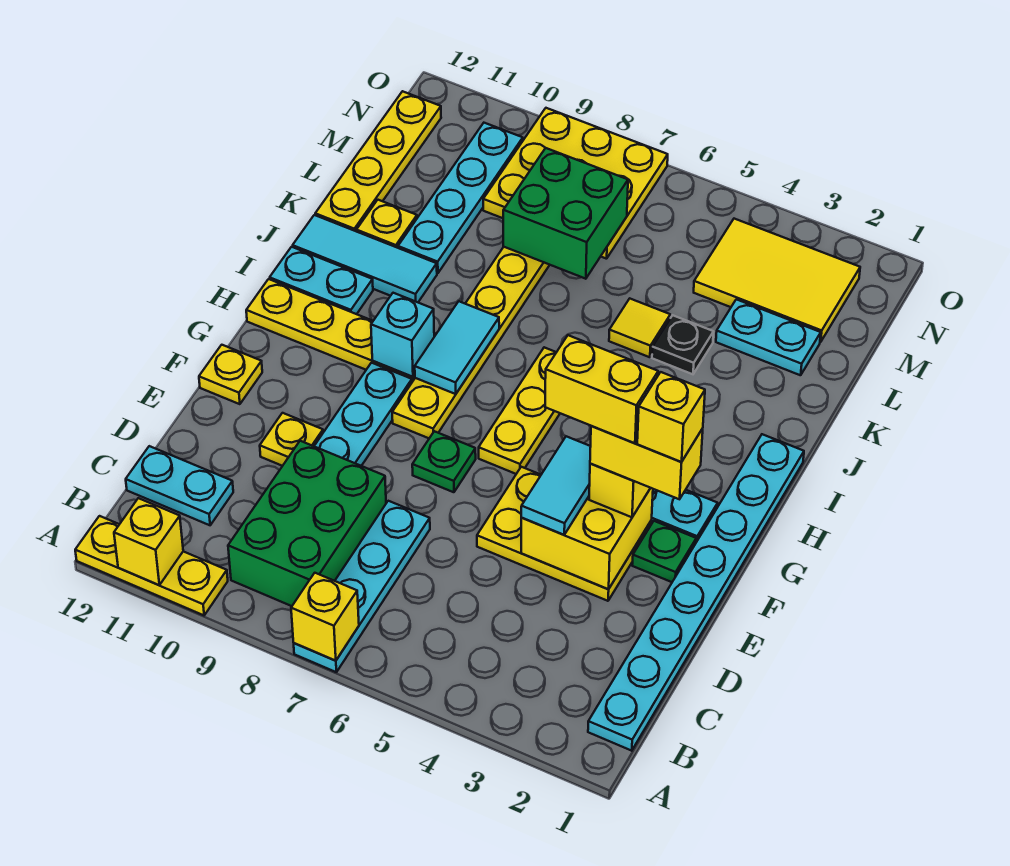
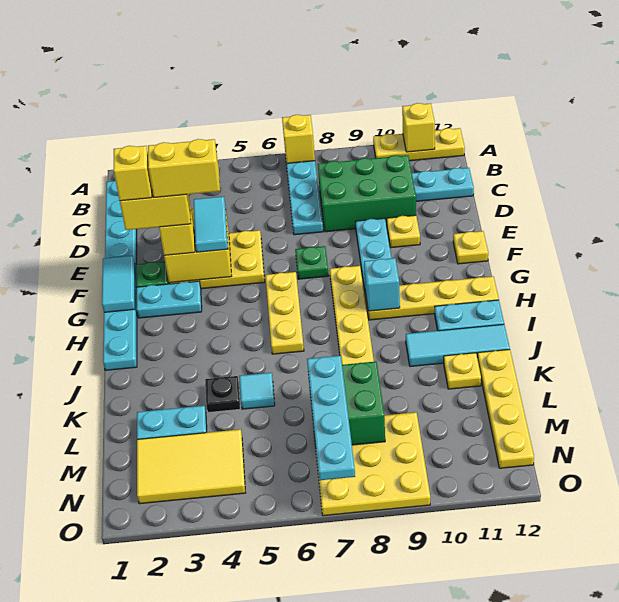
green 2x3 brick [228,441,386,606] -> green 2x3 brick turned to [318,155,416,232]
cyan 1x2 tile [415,301,499,394] -> cyan 1x2 tile moved to [102,256,135,312]
yellow 1x1 tile [609,299,670,357] -> cyan 1x1 tile [239,373,275,409]
cyan 1x4 plate [398,123,523,273] -> cyan 1x4 plate moved to [307,355,355,480]

